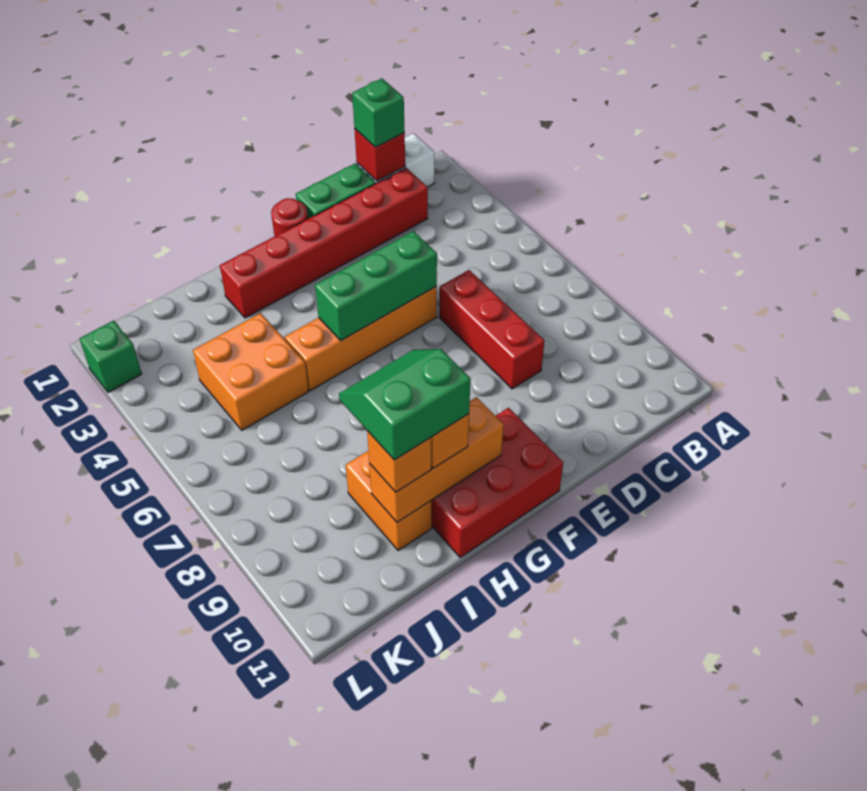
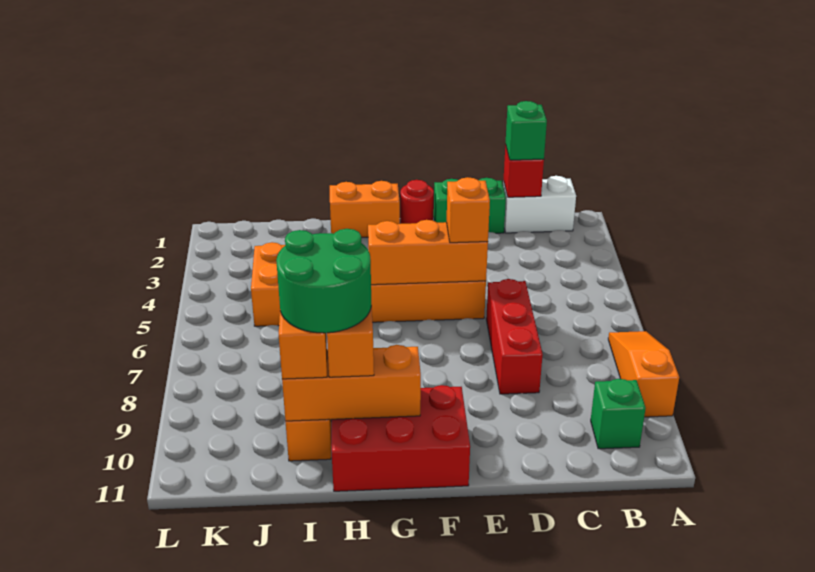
none -> orange 1x3 slope [608,331,679,417]
red 1x6 brick [220,168,428,318] -> none
green 1x3 brick [315,231,437,340] -> orange 1x3 brick [368,220,488,285]
none -> orange 1x1 brick [447,177,490,243]
none -> orange 1x2 brick [330,181,400,237]
green 2x2 slope [339,349,470,460] -> green 2x2 round brick [276,229,371,333]
green 1x1 brick [79,321,142,392] -> green 1x1 brick moved to [591,379,646,449]

